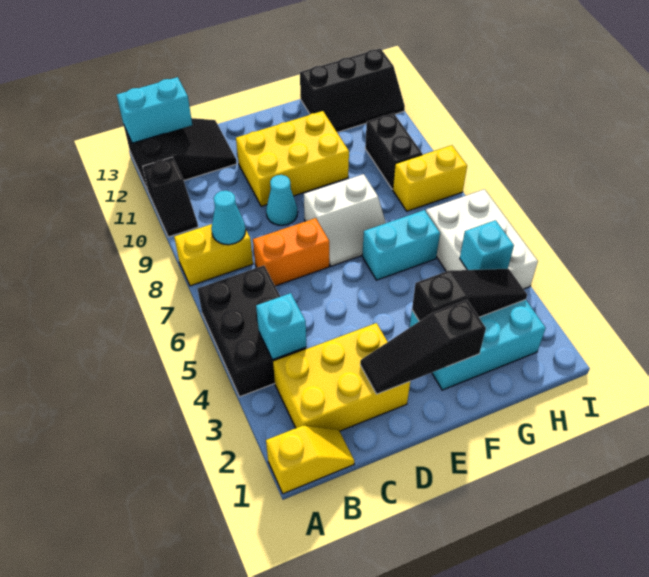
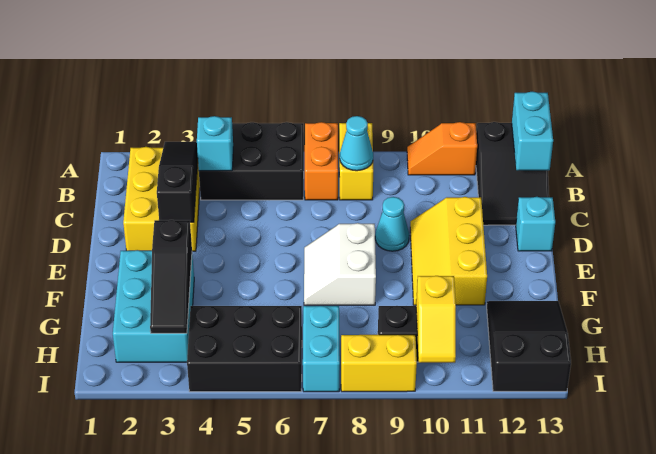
yellow 1x2 slope [266,426,354,494] -> yellow 1x2 slope moved to [416,276,456,363]
black 1x2 slope [143,157,198,237] -> orange 1x2 slope [407,122,477,175]
orange 1x2 brick [253,218,329,286] -> orange 1x2 brick moved to [305,122,338,200]
black 1x3 slope [360,300,486,394] -> black 1x3 slope moved to [157,142,198,222]
yellow 2x3 brick [236,111,349,206] -> yellow 2x3 slope [410,197,487,305]
cyan 1x2 brick [362,210,440,280] -> cyan 1x2 brick moved to [303,306,340,392]
black 2x3 slope [300,48,405,132] -> black 2x3 slope turned to [487,301,571,391]
white 2x3 brick [426,189,538,289] -> black 2x3 brick [187,306,302,392]
cyan 1x1 brick [460,220,514,270] -> cyan 1x1 brick moved to [516,197,555,251]
yellow 1x2 brick [393,145,467,211] -> yellow 1x2 brick turned to [341,335,417,392]

